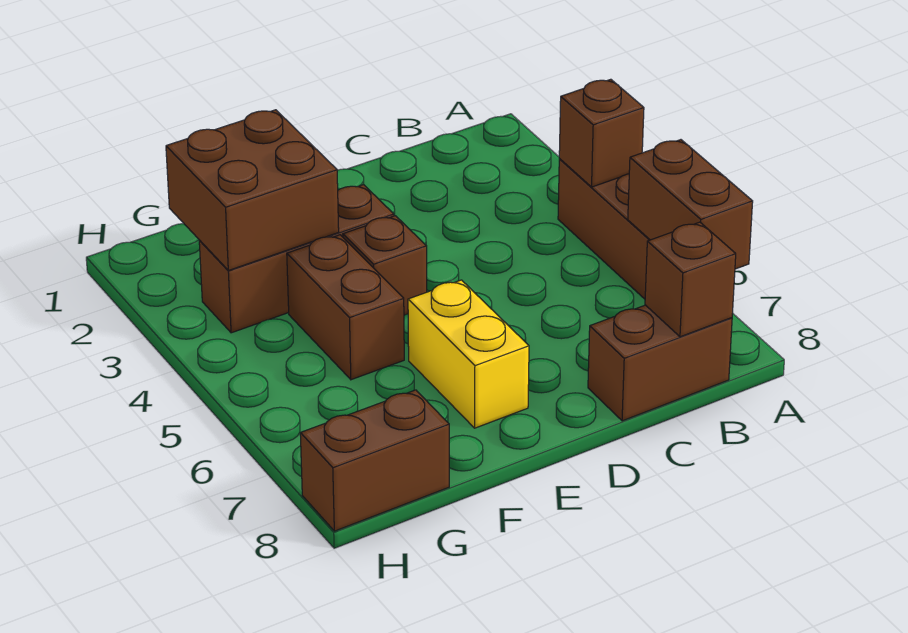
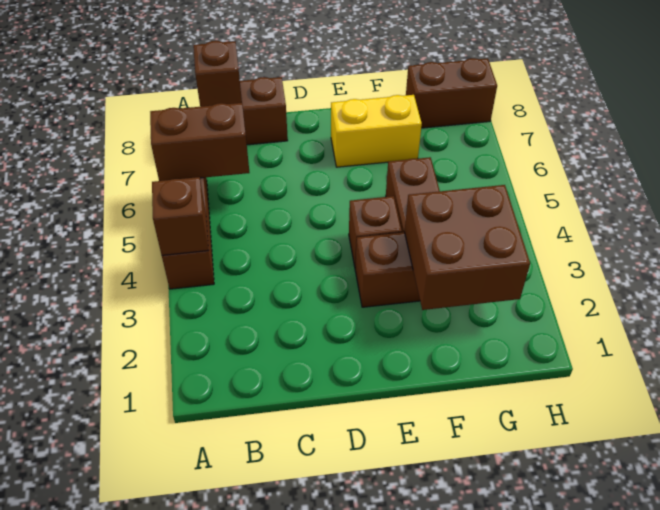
brown 1x2 brick [628,140,753,269] -> brown 1x2 brick turned to [150,103,250,181]
yellow 1x2 brick [408,280,529,428] -> yellow 1x2 brick turned to [331,95,422,167]

